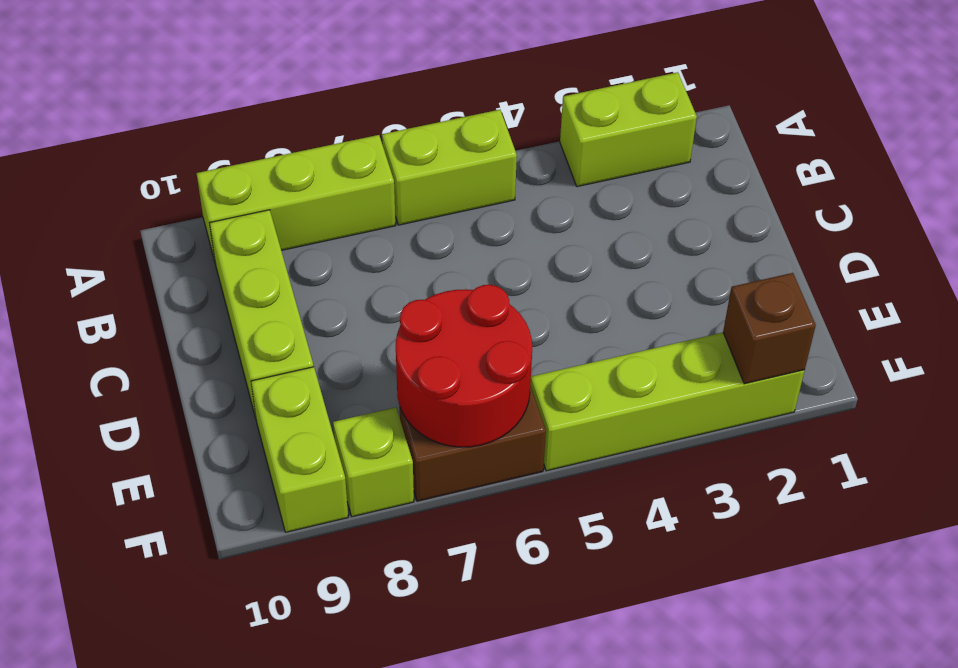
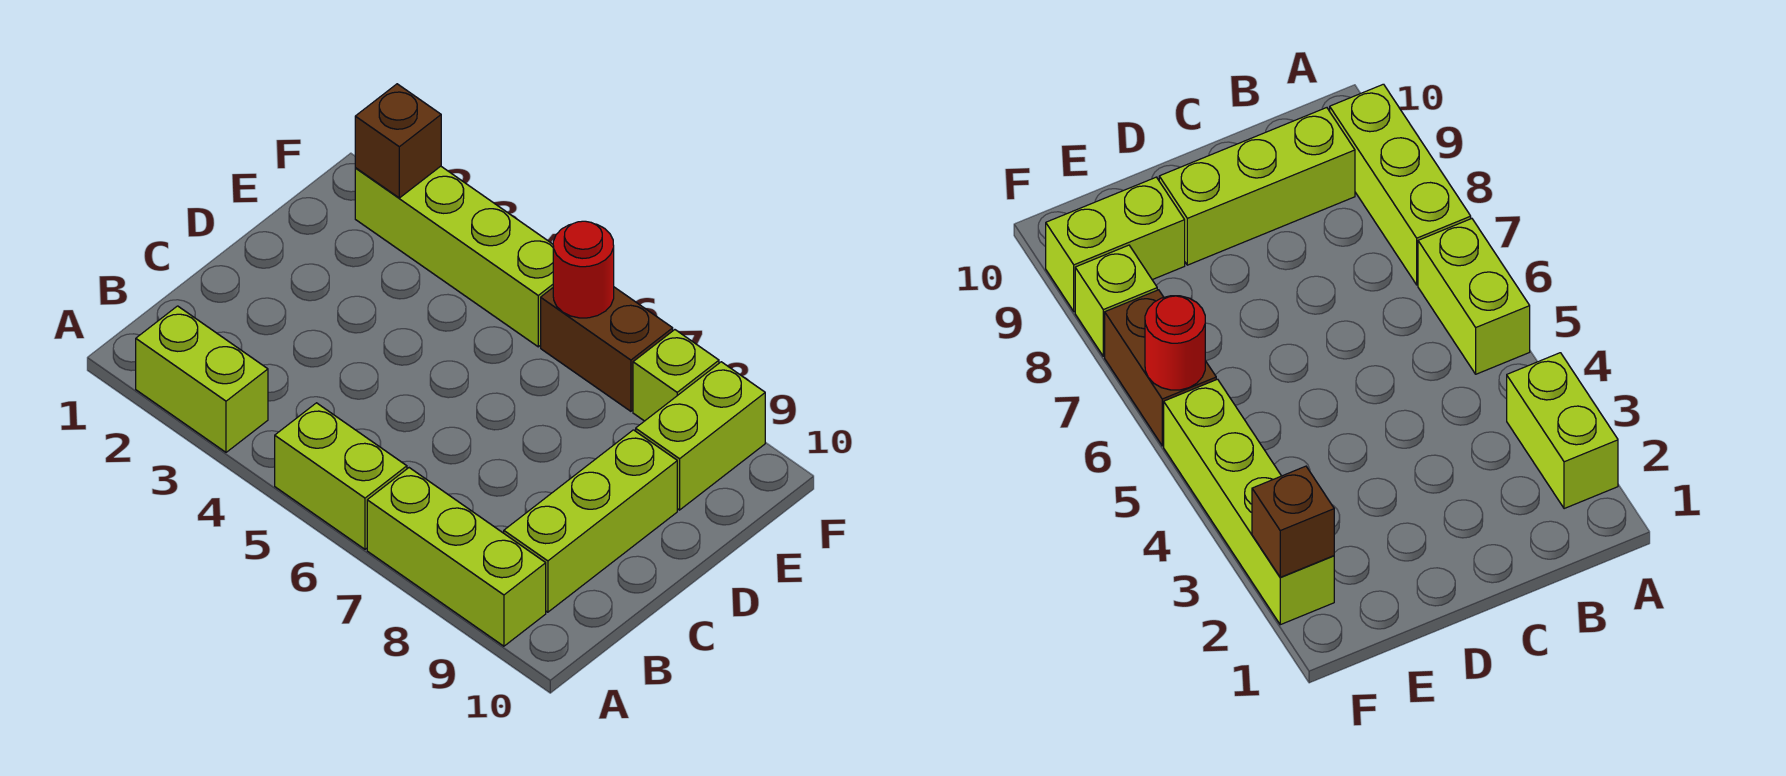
red 2x2 round brick [396,285,532,447] -> red 1x1 round brick [553,221,614,318]

